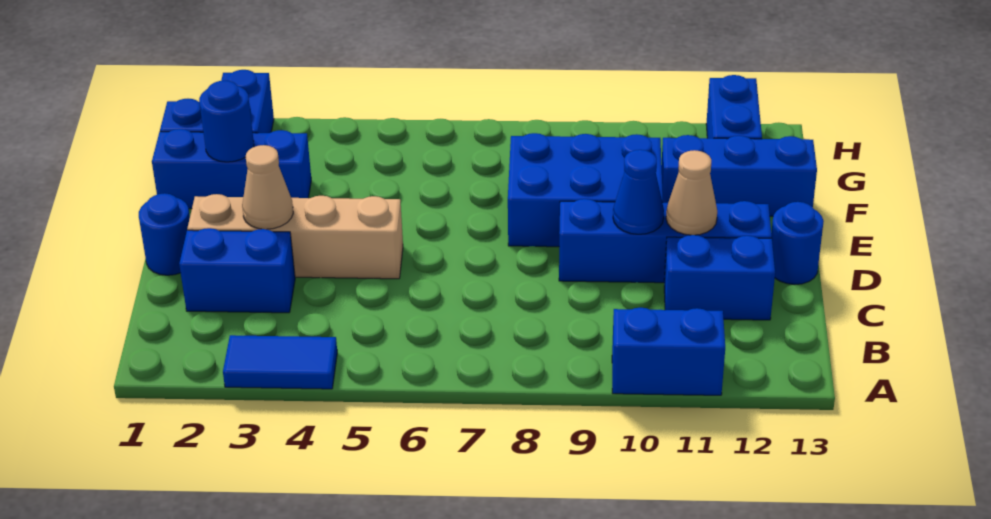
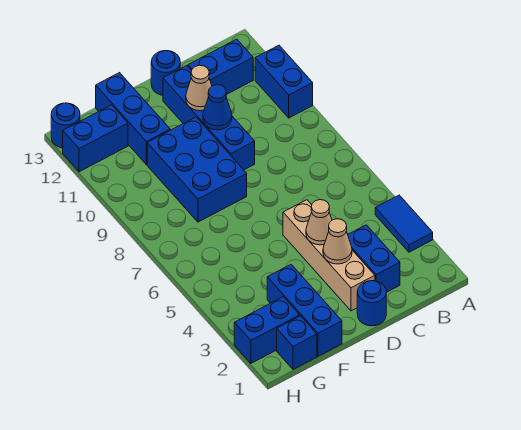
blue 1x2 brick [664,235,775,320] -> blue 1x2 brick turned to [188,39,253,95]
none -> tan 1x1 cone [306,200,332,245]
blue 1x1 round brick [199,81,254,162] -> blue 1x1 round brick moved to [51,103,80,148]

